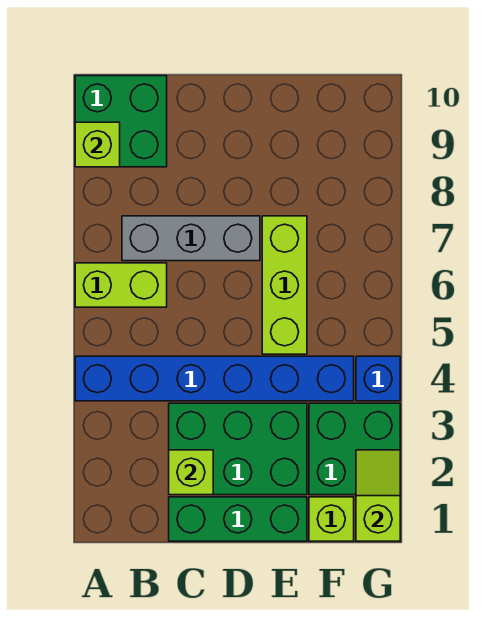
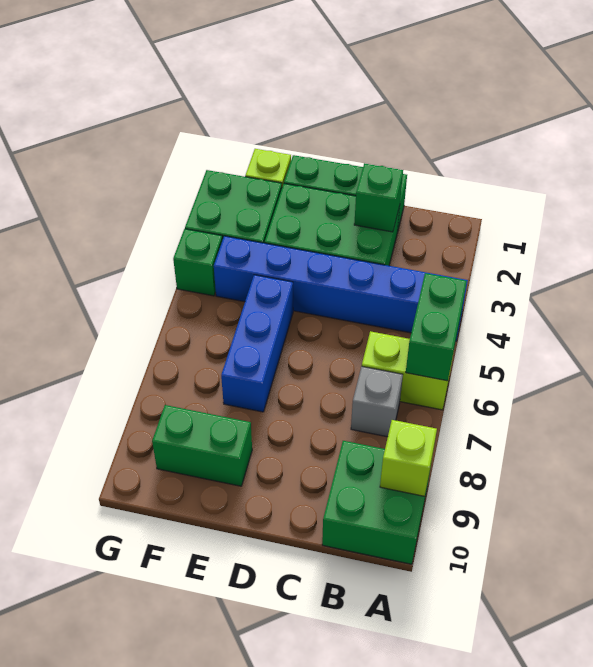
none -> green 1x2 brick [406,273,467,381]
grey 1x3 brick [122,216,260,261] -> grey 1x1 brick [351,366,403,437]
lime 1x1 brick [169,450,213,495] -> green 1x1 brick [354,163,403,232]
lime 1x3 brick [262,216,307,354] -> blue 1x3 brick [221,275,293,412]
none -> green 1x2 brick [152,405,252,486]
lime 1x2 slope [356,450,400,541] -> none
blue 1x1 brick [356,356,400,401] -> green 1x1 brick [173,229,222,296]

